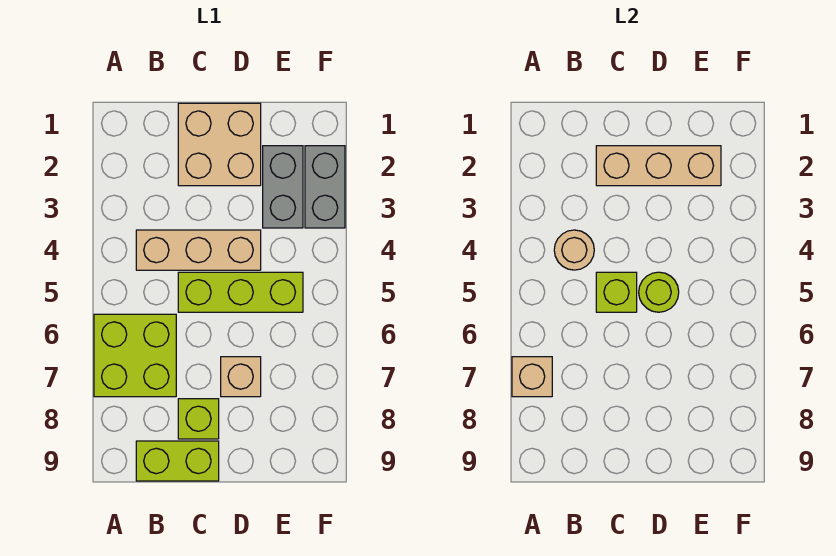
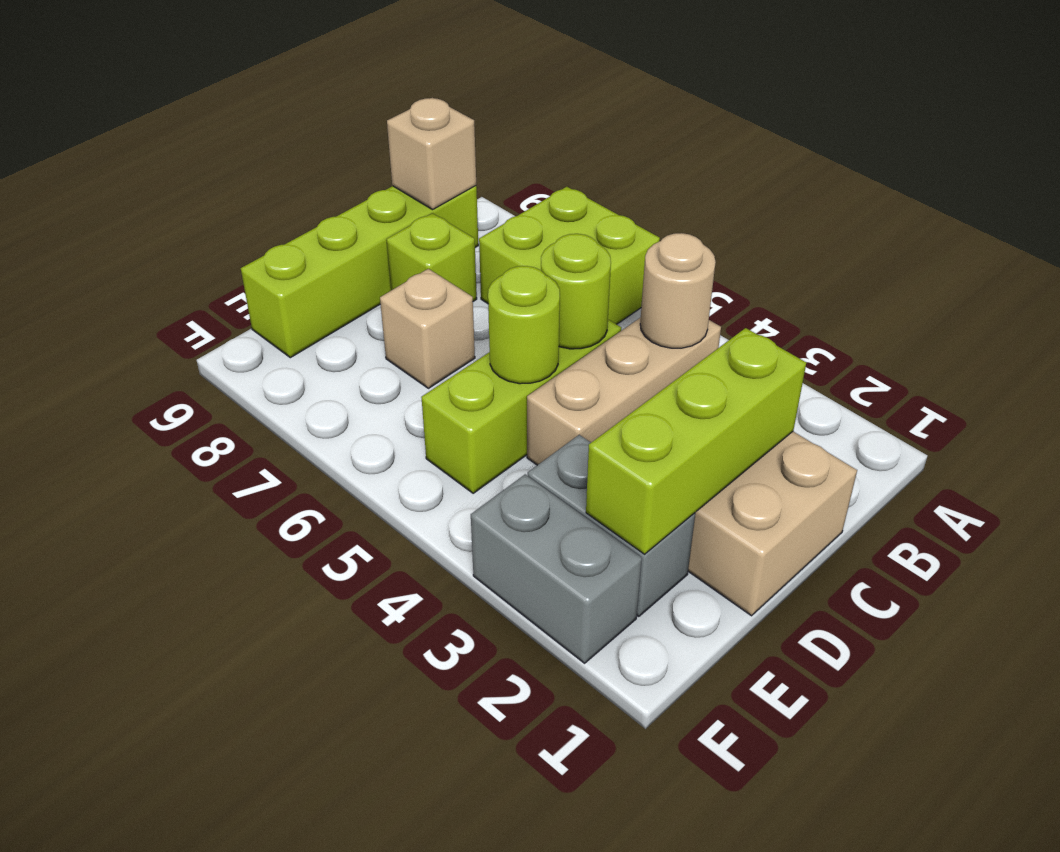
tan 1x1 brick [512,357,552,397] -> tan 1x1 brick moved to [387,98,476,210]
lime 1x2 brick [136,441,219,481] -> lime 1x4 brick [241,186,478,358]
tan 1x3 brick [596,146,721,186] -> lime 1x3 brick [586,328,806,554]
lime 1x1 brick [596,272,637,312] -> lime 1x1 round brick [541,234,611,349]

